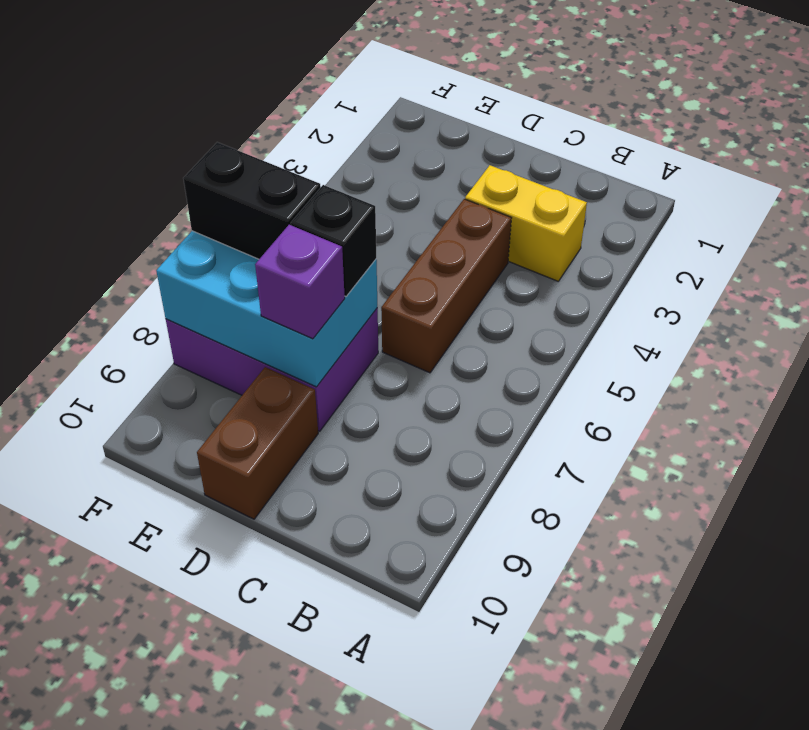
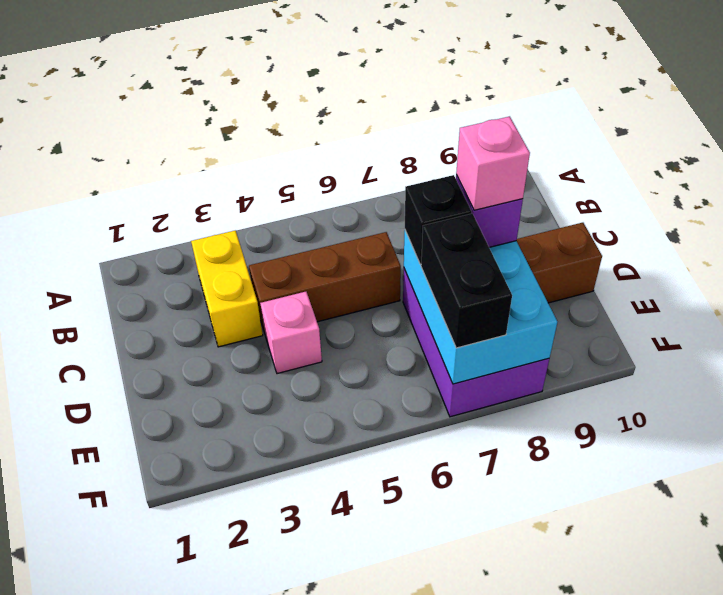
none -> pink 1x1 brick [260,292,322,374]
none -> pink 1x1 brick [456,116,530,210]

